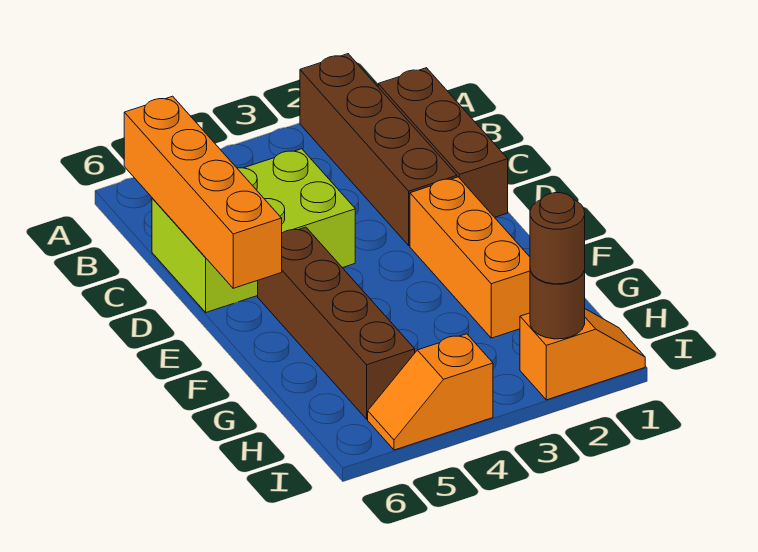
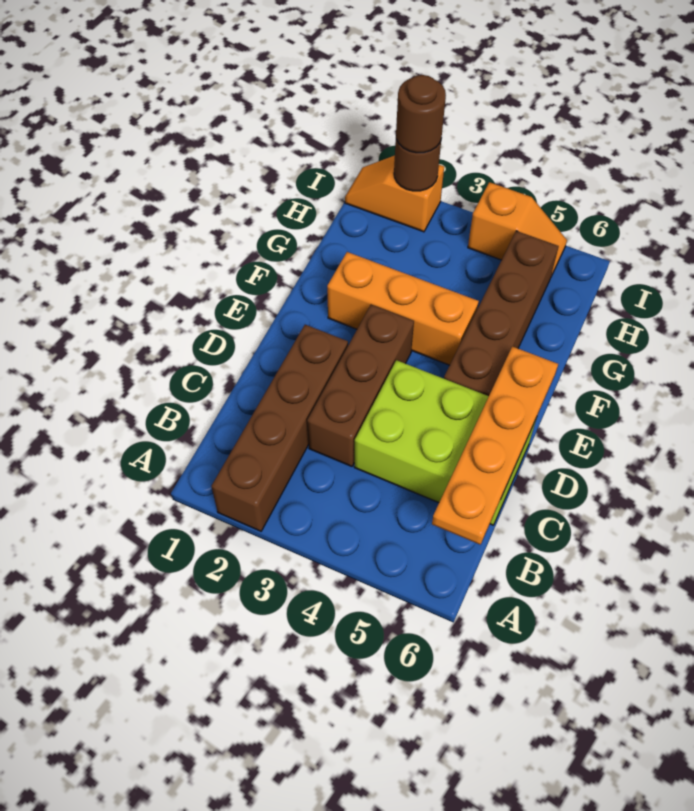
brown 1x3 brick [378,68,508,217] -> brown 1x3 brick moved to [307,305,414,466]
orange 1x4 brick [124,96,282,288] -> orange 1x4 plate [432,346,558,545]
orange 1x3 brick [410,177,530,338] -> orange 1x3 brick turned to [327,252,479,365]

